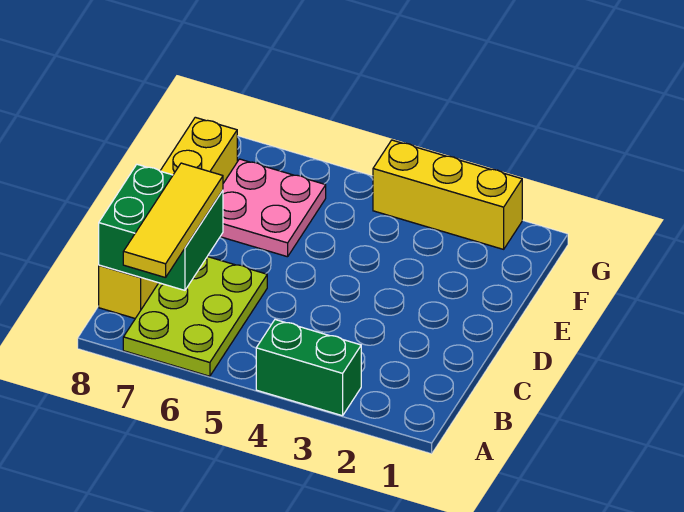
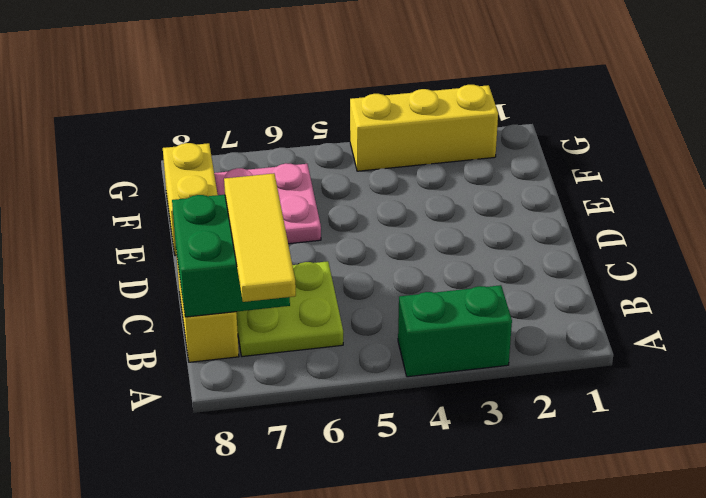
lime 2x3 plate [123,257,267,376] -> lime 2x2 plate [236,261,343,356]

